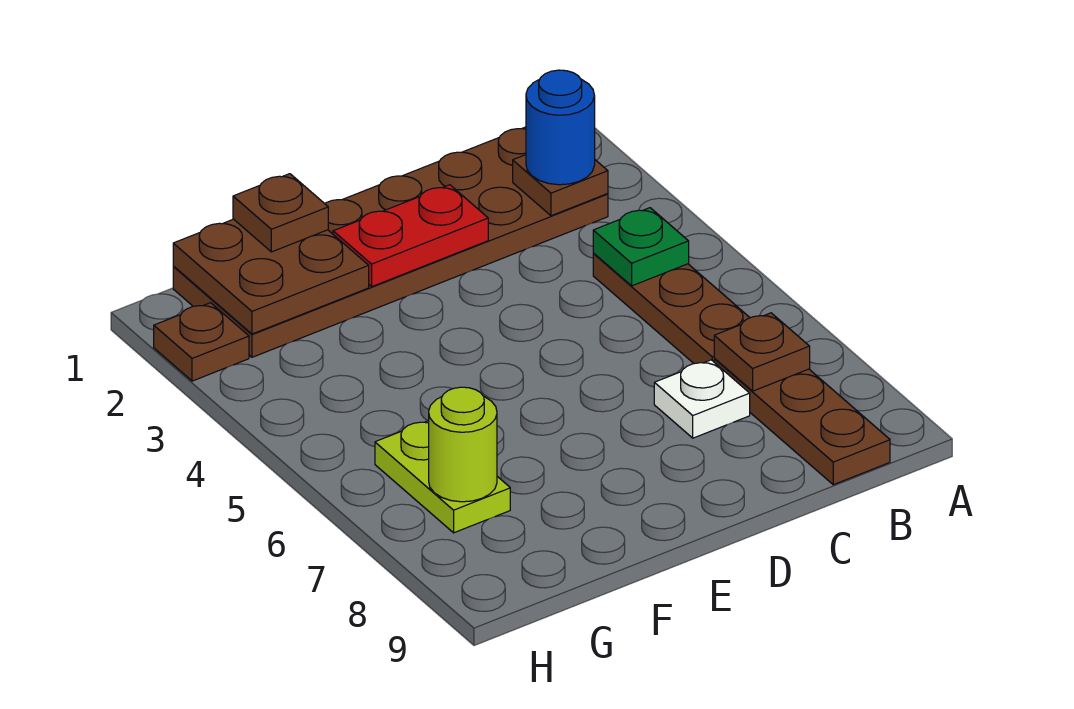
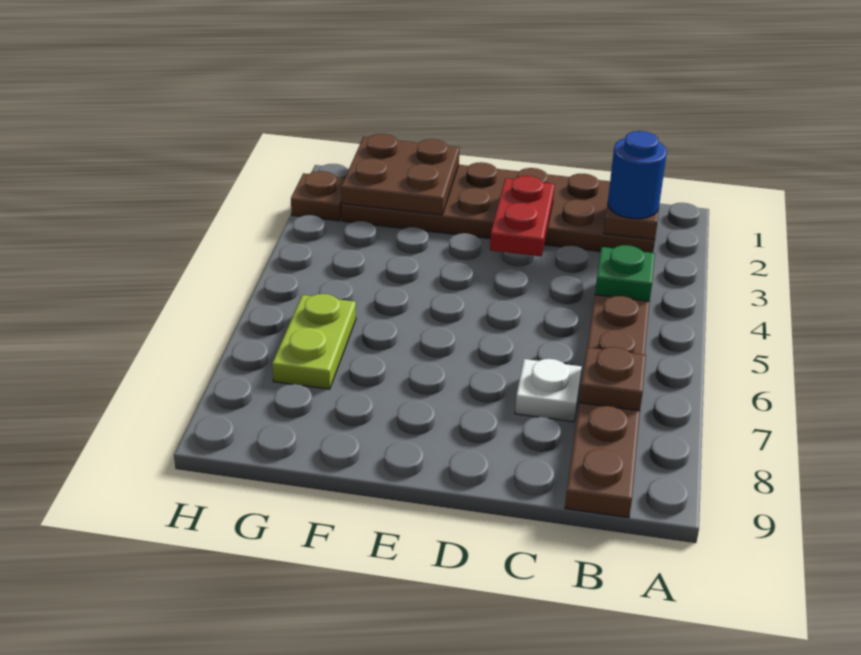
red 1x2 plate [333,185,488,287] -> red 1x2 plate turned to [490,176,555,256]
brown 1x1 plate [233,174,328,252] -> none
lime 1x1 round brick [429,387,497,502] -> none

